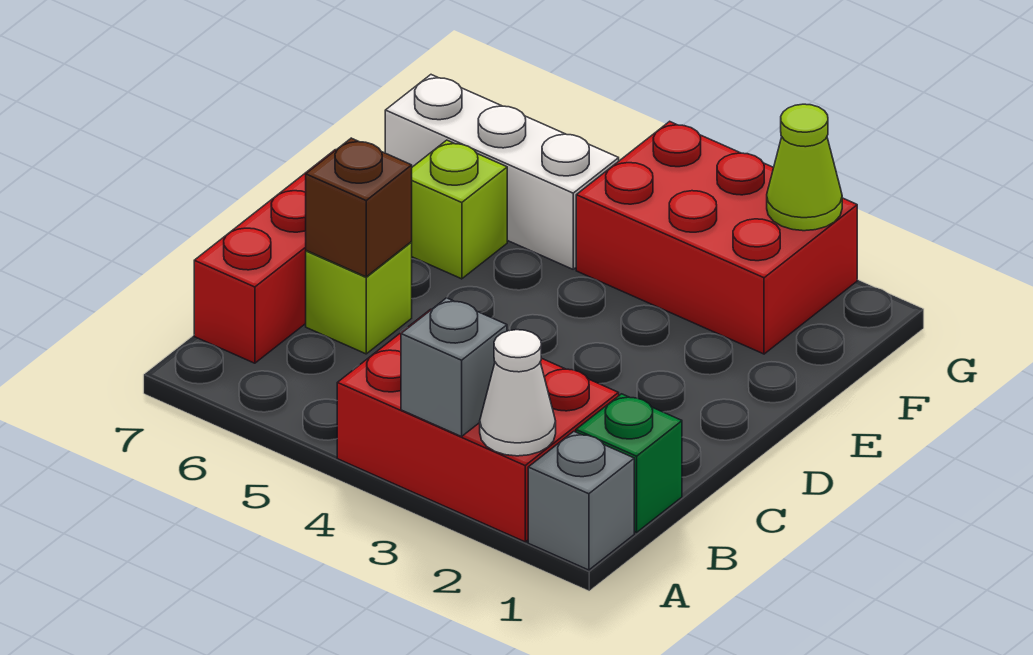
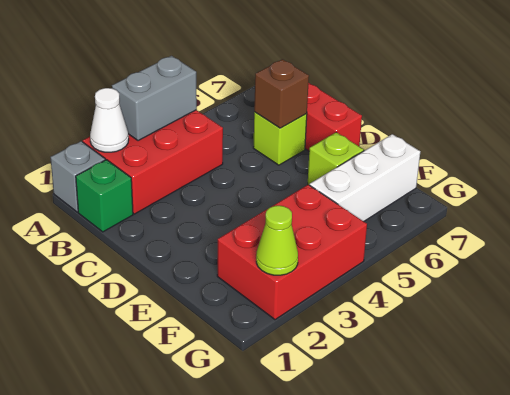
grey 1x1 brick [401,298,507,437] -> grey 1x2 brick [112,56,197,141]

